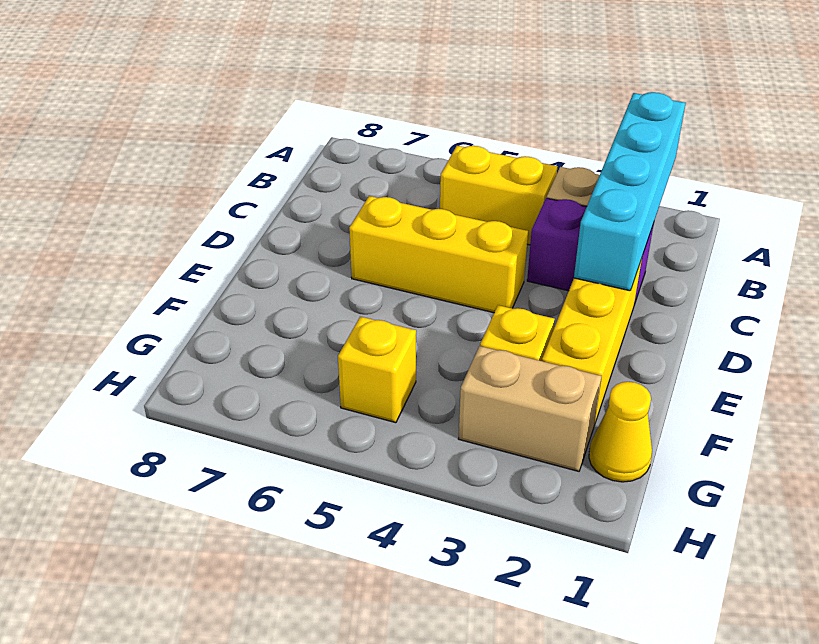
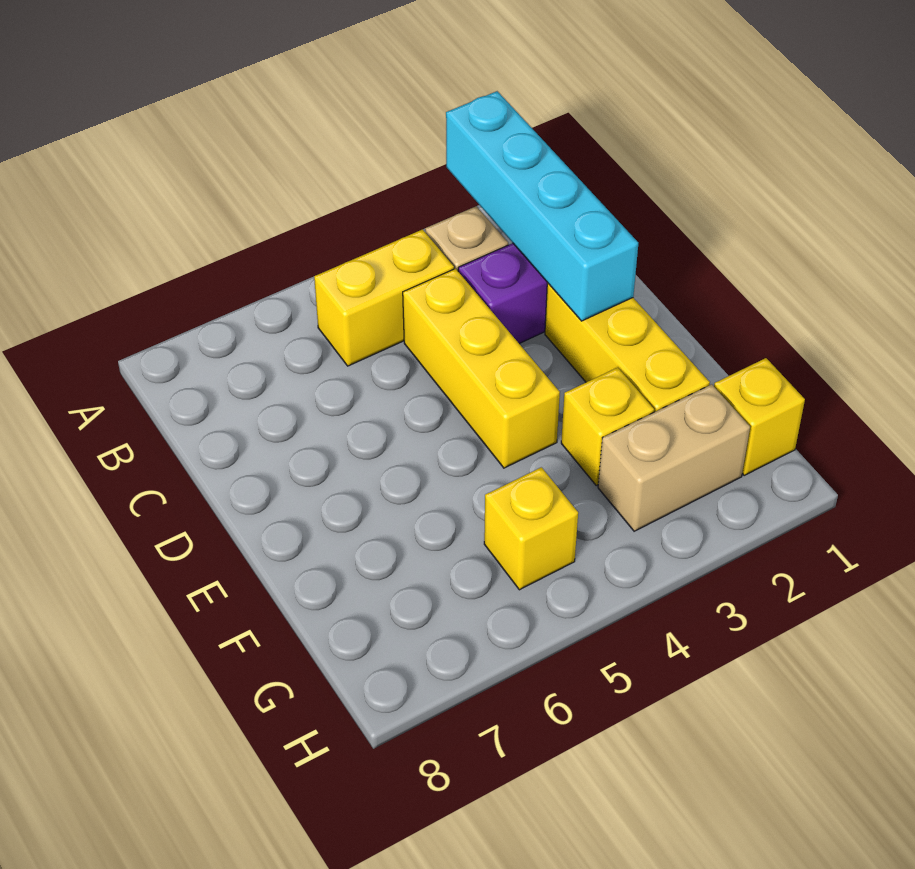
yellow 1x3 brick [349,196,528,313] -> yellow 1x3 brick turned to [403,269,560,468]
yellow 1x1 cone [589,382,652,482] -> yellow 1x1 brick [714,358,805,475]

